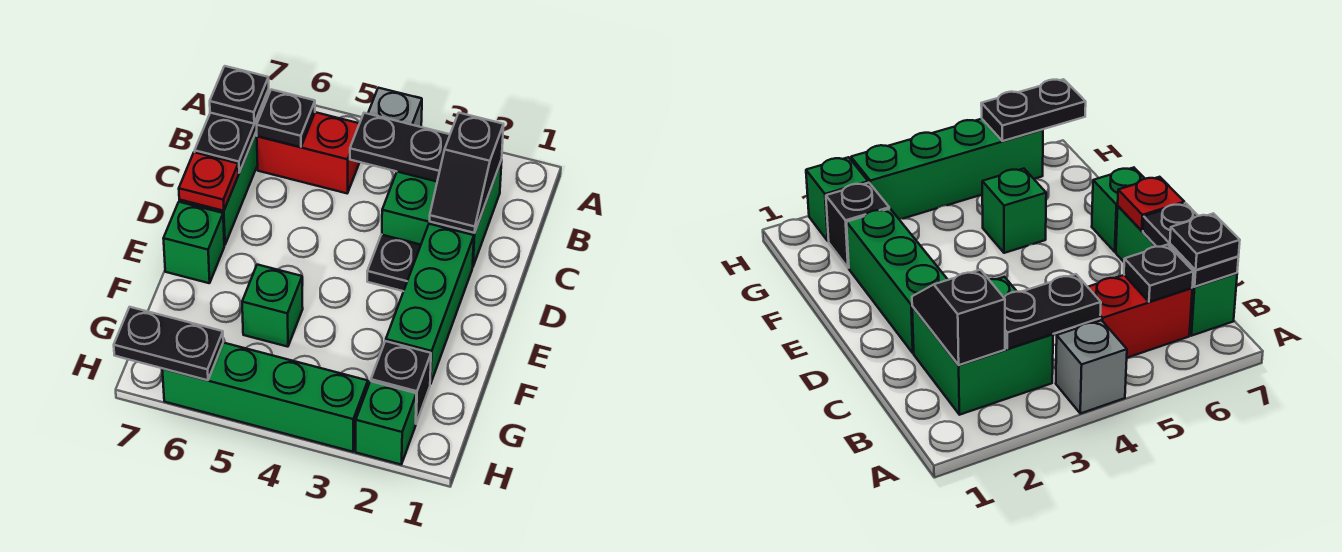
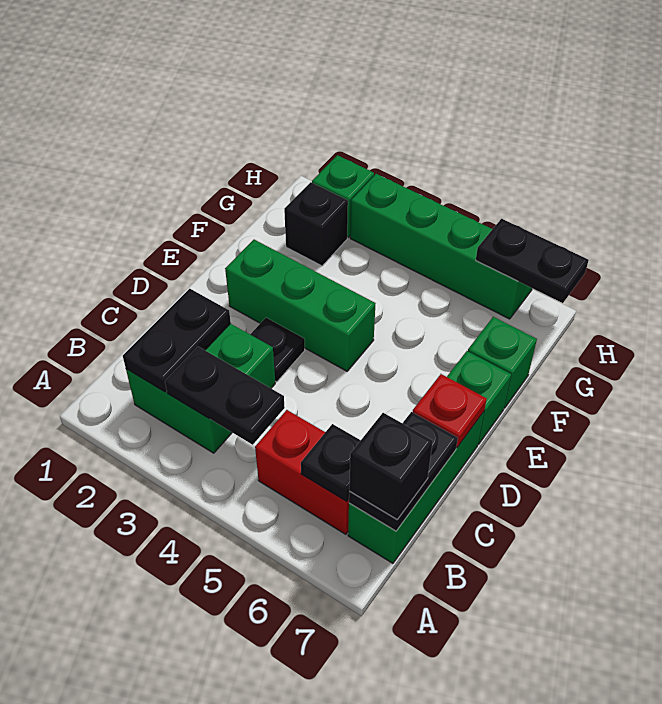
grey 1x1 brick [368,88,422,127] -> none
black 1x2 slope [430,113,504,233] -> black 1x2 plate [123,289,231,392]
black 1x1 plate [210,66,269,124] -> black 1x1 brick [349,413,433,519]
green 1x3 brick [386,224,474,384] -> green 1x3 brick turned to [225,240,376,371]
green 1x1 brick [242,265,303,347] -> green 1x1 brick moved to [468,317,537,408]

